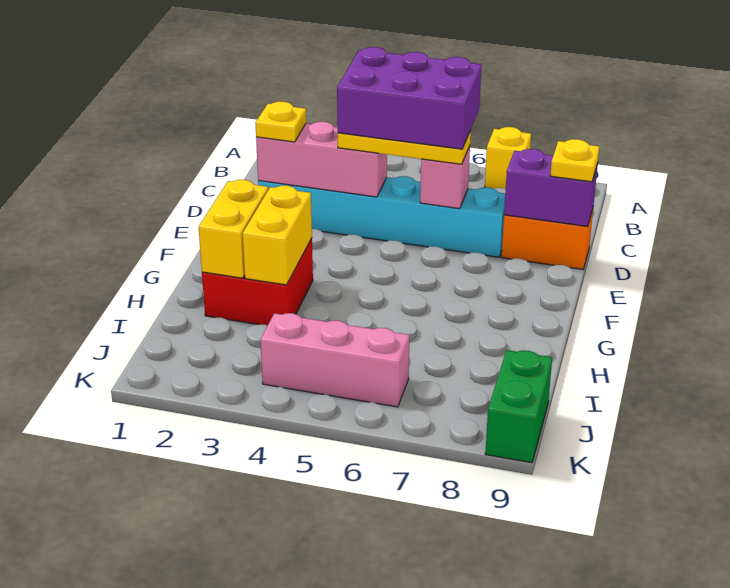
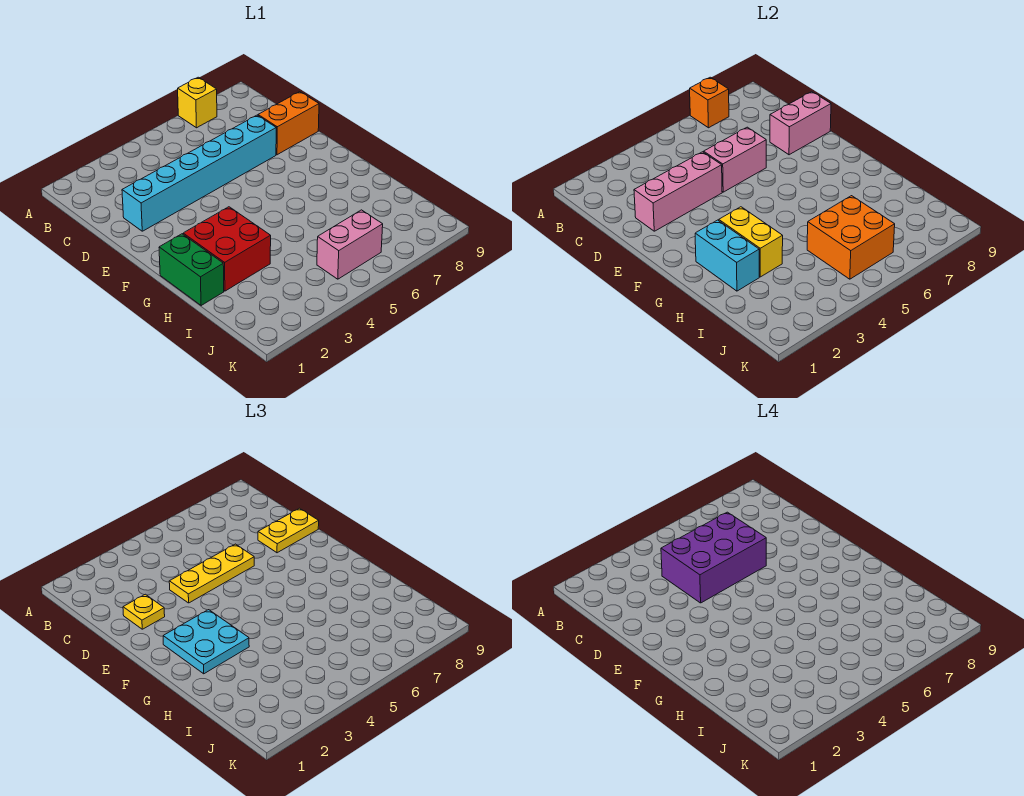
none -> orange 1x1 brick [690,77,729,128]
pink 1x1 brick [420,146,470,209] -> pink 1x2 brick [704,127,766,192]
purple 1x2 brick [504,149,598,226] -> pink 1x2 brick [770,92,831,155]
yellow 1x1 plate [550,139,599,182] -> yellow 1x2 plate [258,508,319,553]
none -> cyan 2x2 plate [163,610,249,674]
yellow 1x2 brick [199,180,268,278] -> cyan 1x2 brick [695,220,759,291]
none -> orange 2x2 brick [807,196,895,279]
pink 1x3 brick [260,313,409,407] -> pink 1x2 brick [317,210,383,279]
green 1x2 brick [485,350,552,463] -> green 1x2 brick moved to [159,234,224,306]

